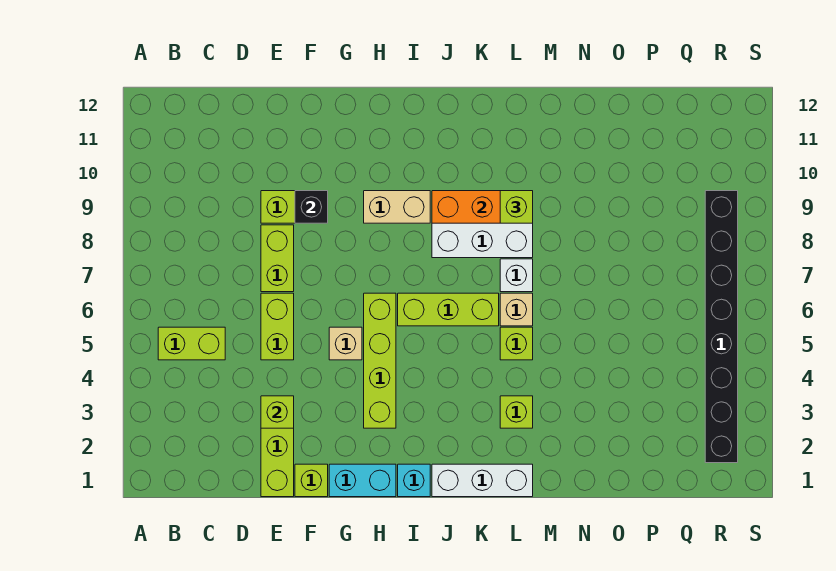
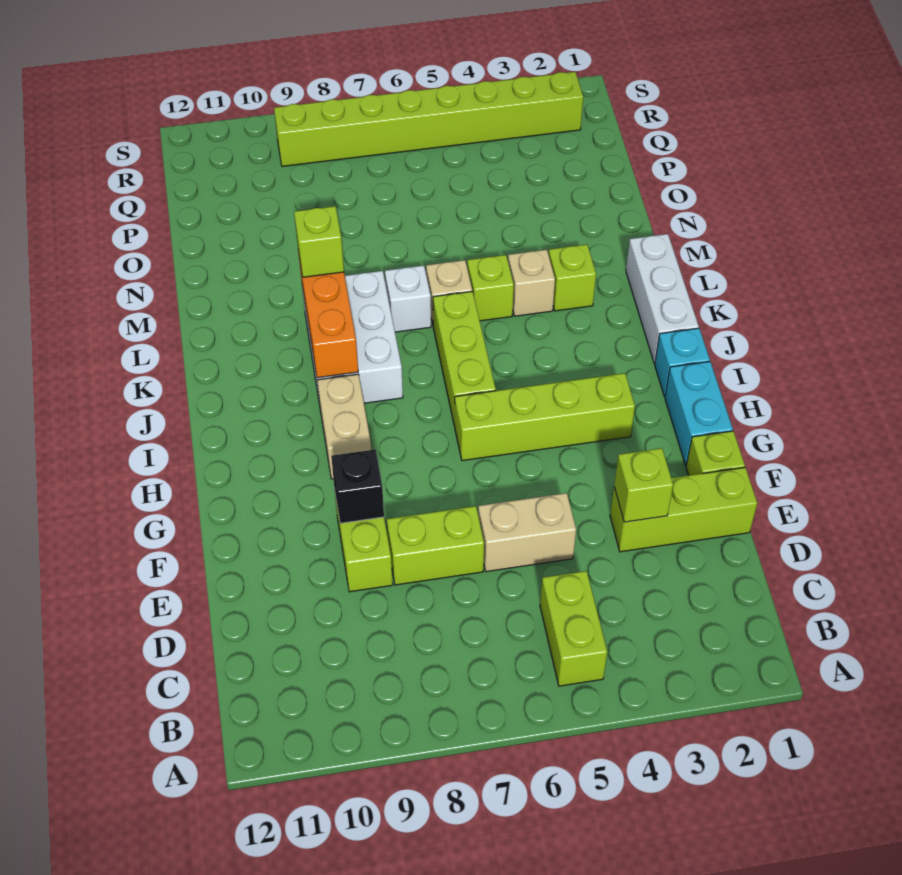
lime 1x2 brick [261,293,294,360] -> tan 1x2 brick [478,493,576,572]
tan 1x1 brick [329,327,362,360] -> tan 1x1 brick moved to [508,250,555,316]
black 1x8 brick [705,191,738,463] -> lime 1x8 brick [274,72,583,166]

